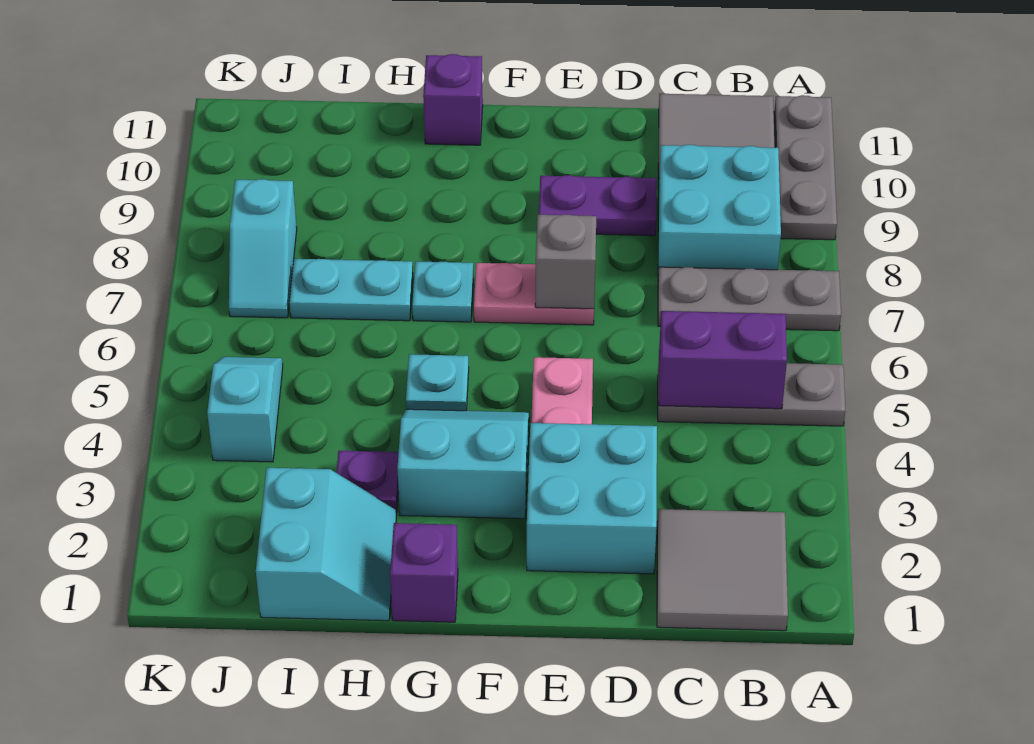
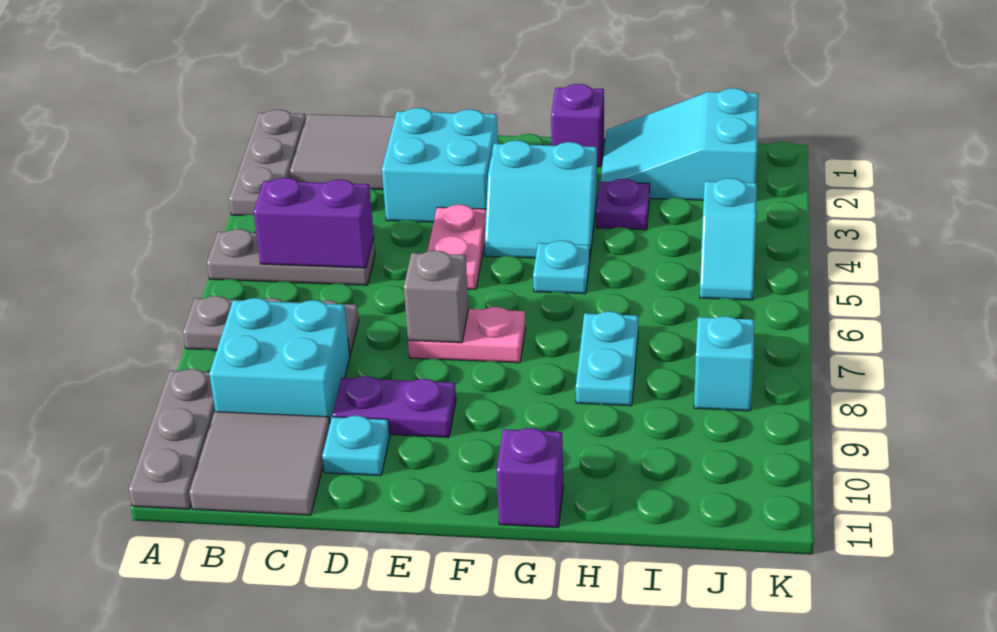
none -> grey 1x3 plate [229,109,306,216]
cyan 1x1 plate [412,261,473,322] -> cyan 1x1 plate moved to [322,416,390,476]
cyan 2x2 slope [256,468,396,621] -> cyan 2x3 slope [600,88,758,200]
cyan 1x2 plate [289,259,413,321] -> cyan 1x2 plate turned to [576,311,638,406]

